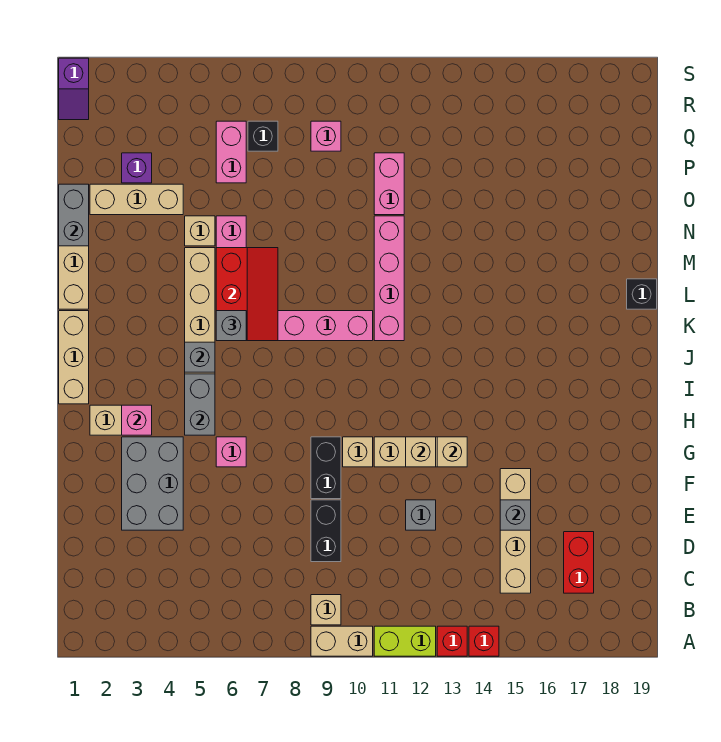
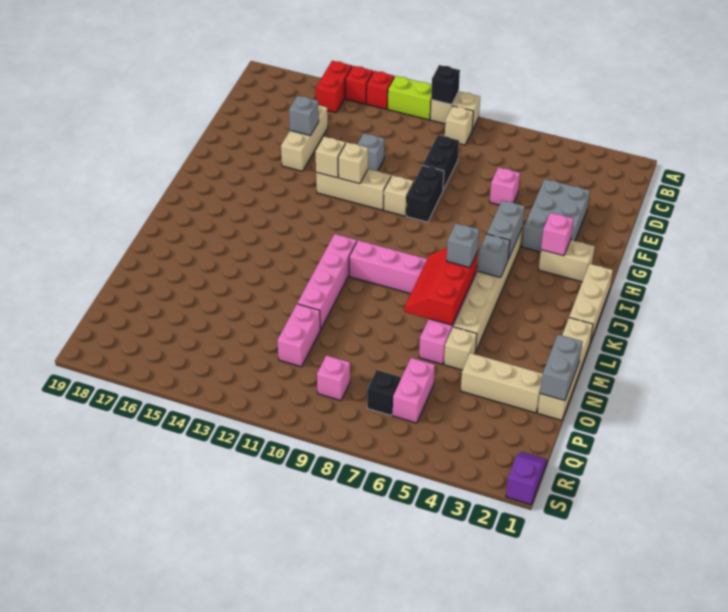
tan 1x4 brick [500,469,531,593] -> tan 1x3 brick [281,105,328,171]
red 1x2 brick [564,532,594,593] -> red 1x2 brick moved to [316,61,352,113]
pink 1x1 brick [216,437,246,467] -> pink 1x1 brick moved to [490,167,520,205]
black 1x1 brick [627,279,657,309] -> black 1x1 brick moved to [431,65,460,105]
purple 1x1 brick [122,153,152,183] -> none

